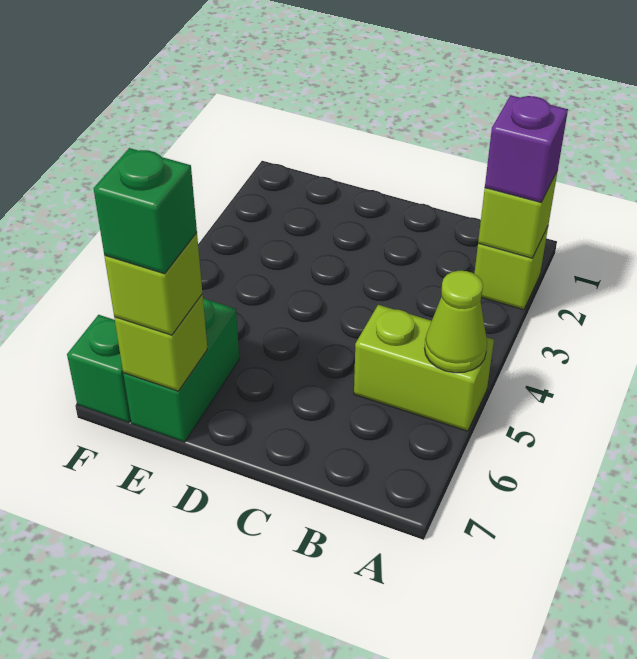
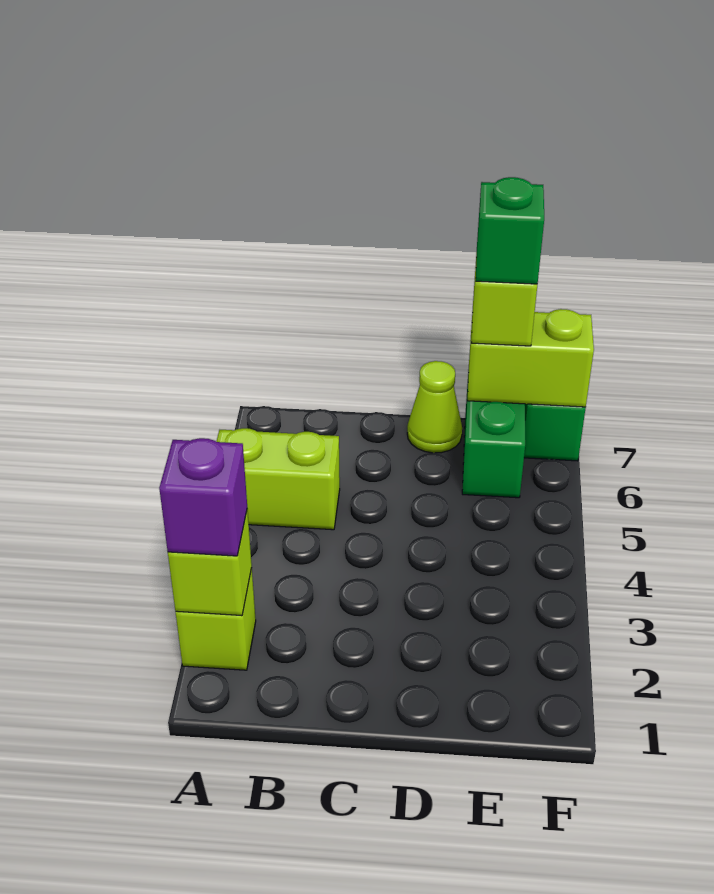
lime 1x1 cone [425,271,487,373] -> lime 1x1 cone moved to [407,361,462,453]
lime 1x1 brick [114,294,207,391] -> lime 1x2 brick [468,309,594,407]

